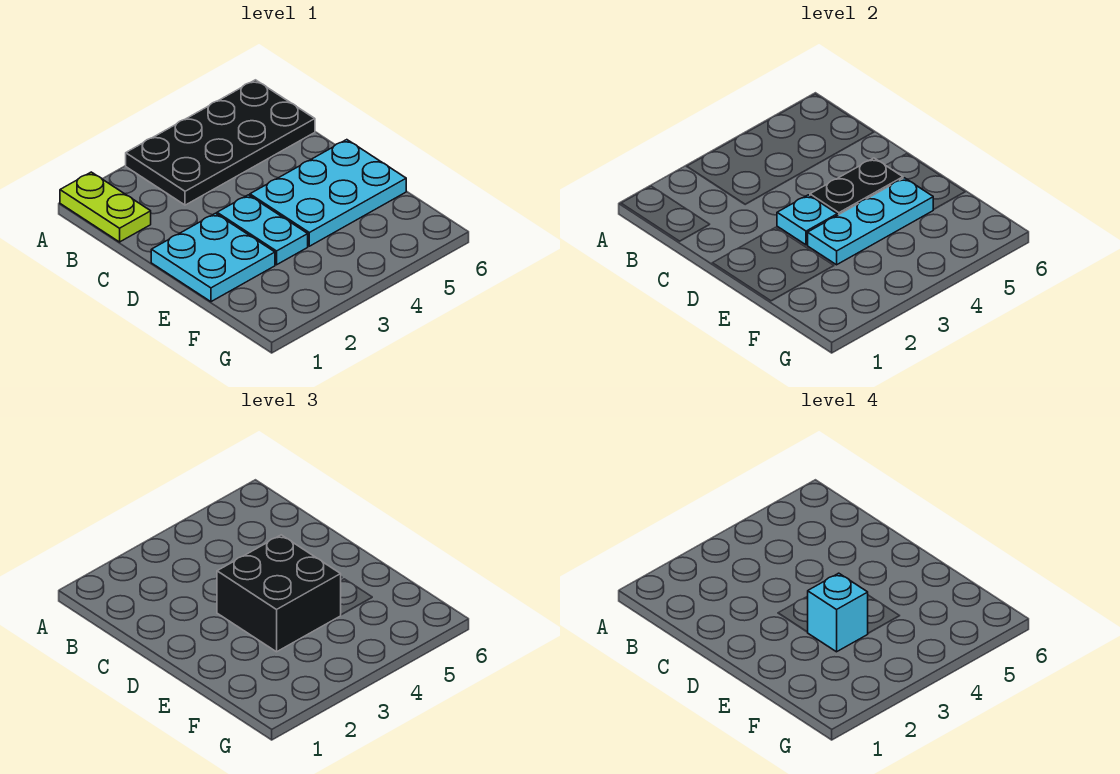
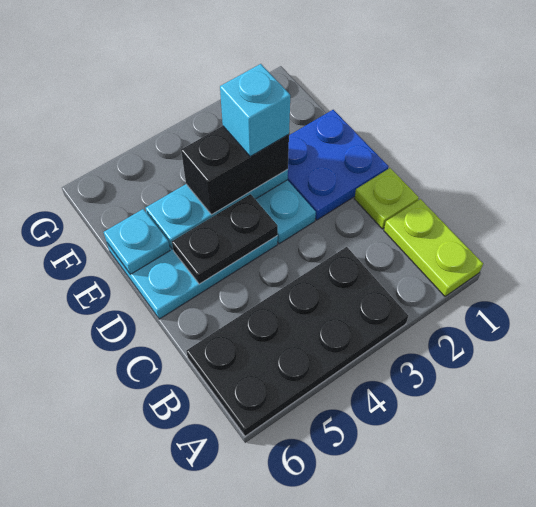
none -> lime 1x1 plate [354,168,419,229]
cyan 2x2 plate [151,213,275,302] -> blue 2x2 plate [288,110,389,220]
cyan 1x1 plate [777,195,837,245] -> cyan 1x1 plate moved to [104,209,170,274]
black 2x2 brick [217,535,341,652] -> black 1x2 brick [181,126,289,215]

